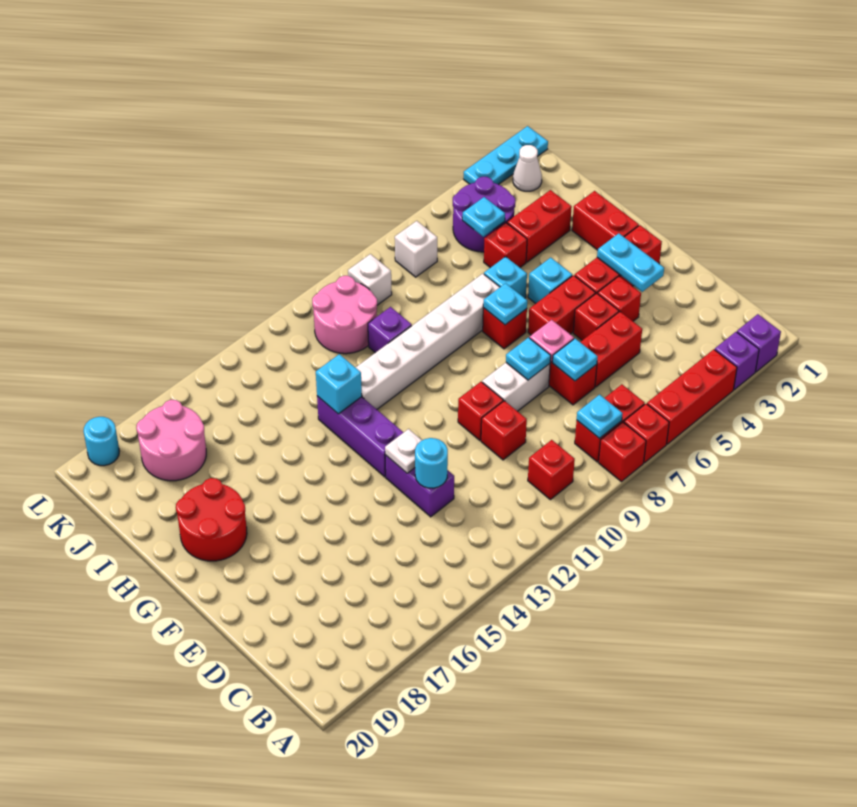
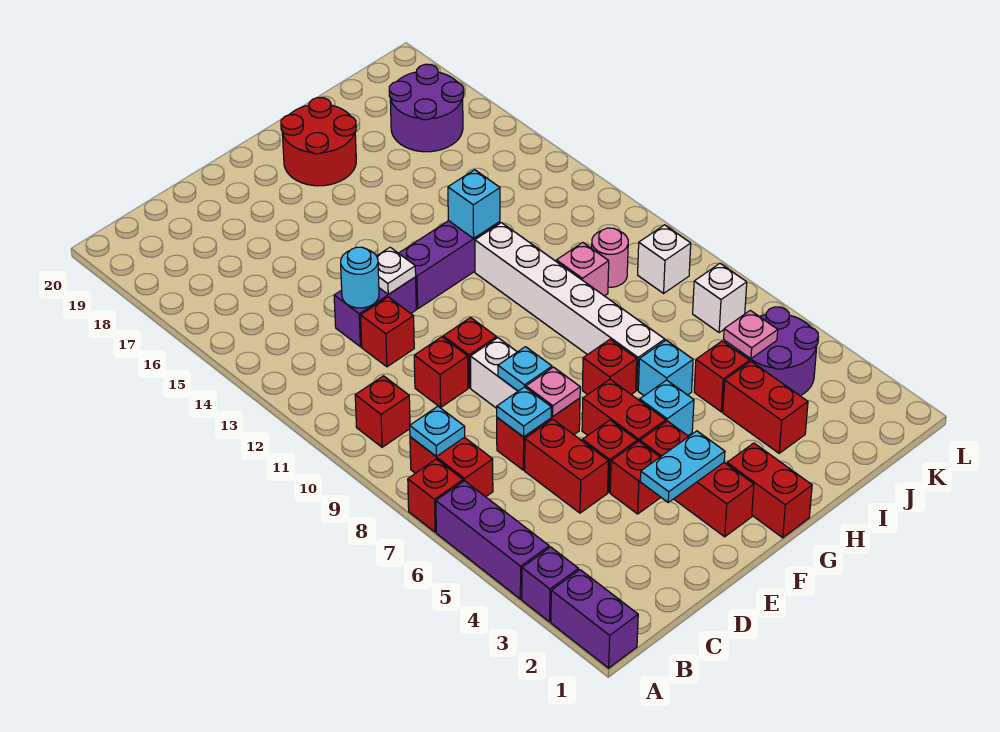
purple 1x1 brick [737,314,781,372] -> purple 1x2 brick [551,570,638,668]
red 1x3 brick [647,349,737,444] -> purple 1x3 brick [436,481,549,599]
red 1x1 brick [599,422,646,482] -> red 1x1 brick moved to [361,297,414,367]
red 1x2 brick [572,191,639,250] -> red 1x2 brick turned to [727,443,812,538]
cyan 1x1 plate [483,283,527,325] -> none
purple 1x1 brick [368,307,412,353] -> pink 1x1 brick [556,242,609,296]
cyan 1x1 plate [462,197,505,237] -> pink 1x1 plate [724,310,778,359]
pink 2x2 round brick [312,276,377,354] -> pink 1x1 round brick [592,228,628,287]
pink 2x2 round brick [136,400,206,481] -> purple 2x2 round brick [389,64,464,152]
white 1x1 cone [513,145,542,191] -> none
cyan 1x3 plate [464,126,548,185] -> none
cyan 1x1 round brick [84,417,119,466] -> none

